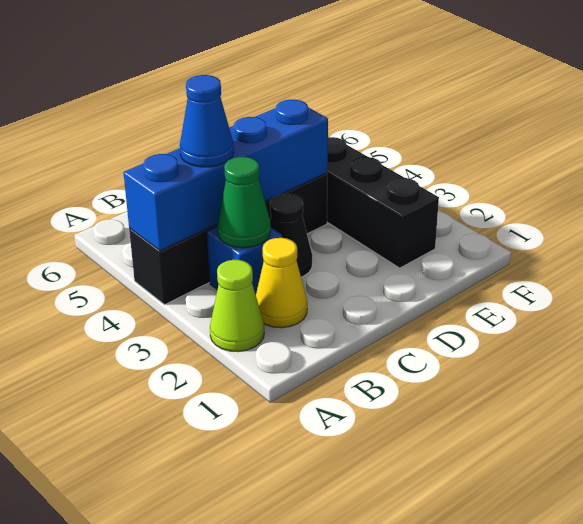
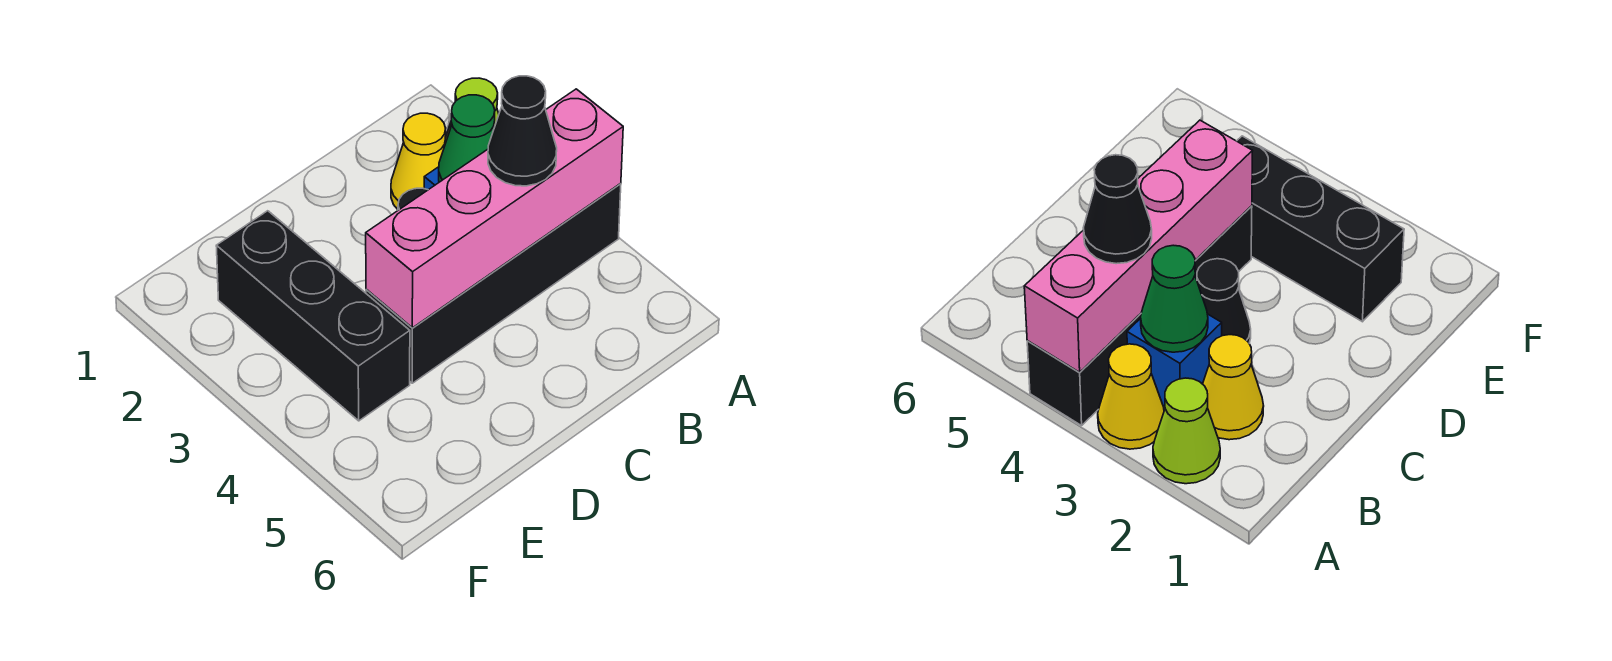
none -> yellow 1x1 cone [1098,344,1164,449]
blue 1x4 brick [124,100,328,251] -> pink 1x4 brick [366,89,623,328]
blue 1x1 cone [180,75,234,167] -> black 1x1 cone [488,76,557,186]

